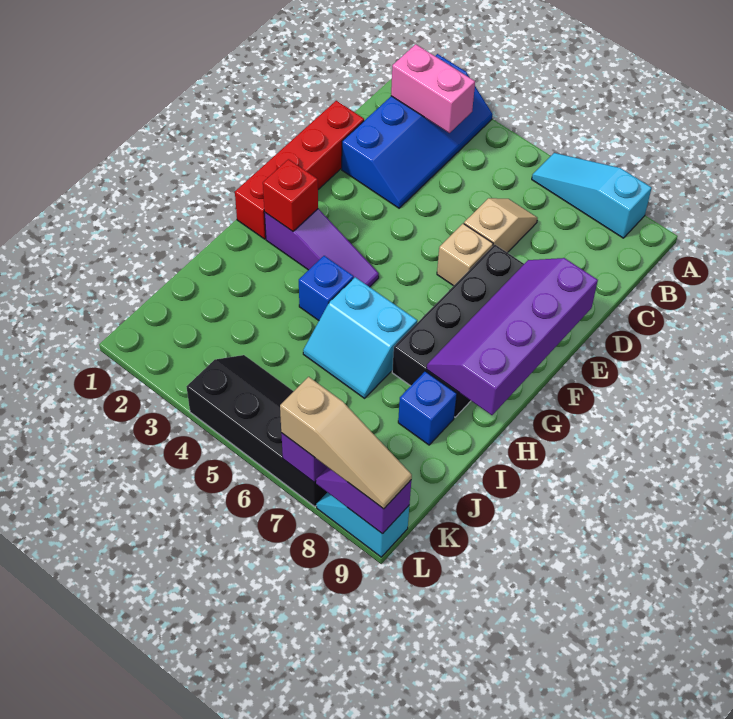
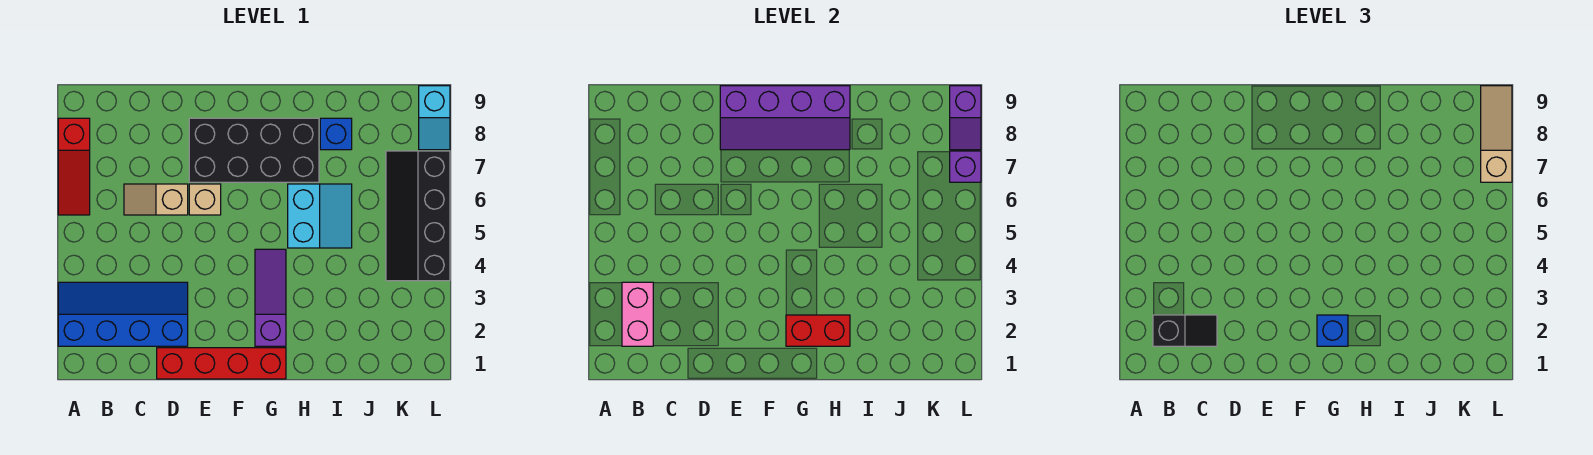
cyan 1x3 slope [532,153,652,238] -> red 1x3 slope [58,118,90,215]
none -> black 1x2 slope [1153,315,1217,346]
red 1x1 brick [263,159,318,231] -> red 1x2 brick [786,315,850,346]
blue 1x1 brick [299,256,354,320] -> blue 1x1 brick moved to [1317,315,1348,346]

